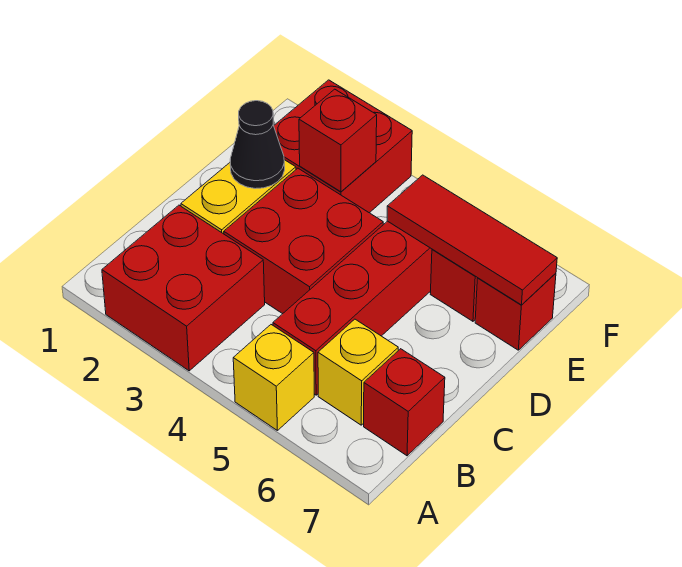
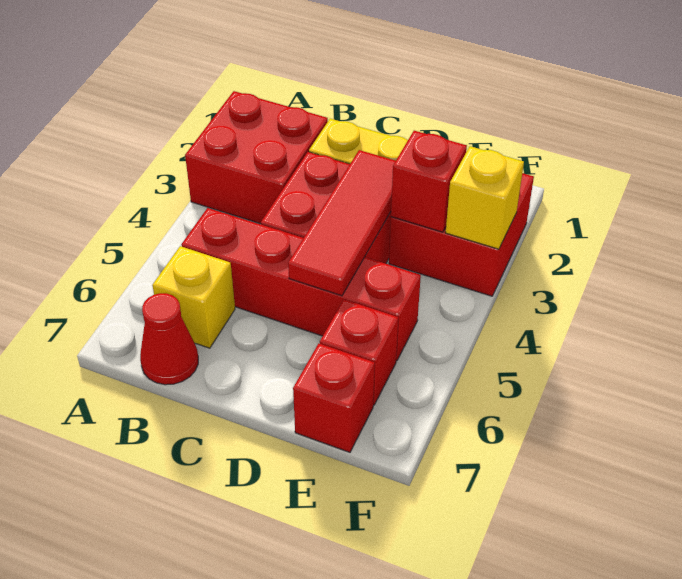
yellow 1x1 brick [233,325,314,430] -> yellow 1x1 brick moved to [446,146,524,249]
red 1x1 brick [364,349,445,456] -> red 1x1 cone [140,293,198,385]
black 1x1 cone [230,101,285,189] -> none
red 1x3 tile [387,175,557,305] -> red 1x3 tile moved to [288,150,395,296]

